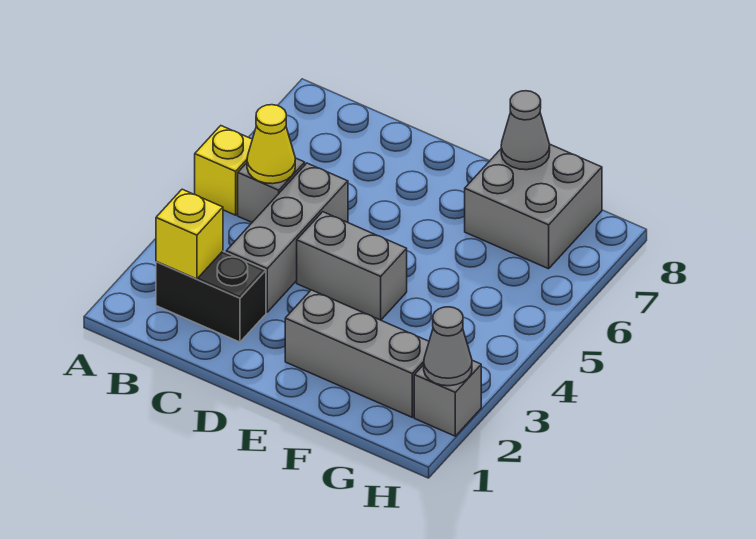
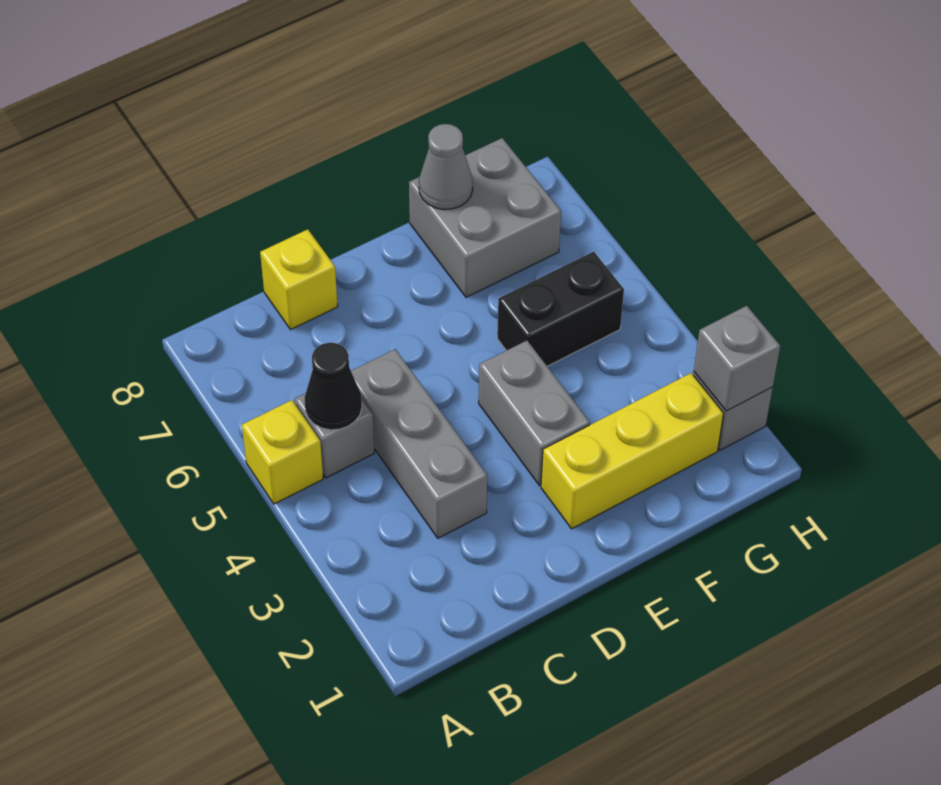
black 1x2 brick [156,251,266,342] -> black 1x2 brick moved to [497,252,624,366]
yellow 1x1 brick [156,189,223,279] -> yellow 1x1 brick moved to [260,229,338,330]
yellow 1x1 cone [247,105,295,184] -> black 1x1 cone [304,343,362,430]
grey 1x2 brick [297,212,407,320] -> grey 1x2 brick turned to [479,341,590,485]
grey 1x3 brick [285,290,429,417] -> yellow 1x3 brick [541,373,724,529]
grey 1x1 cone [424,307,472,386] -> grey 1x1 brick [694,306,780,411]

